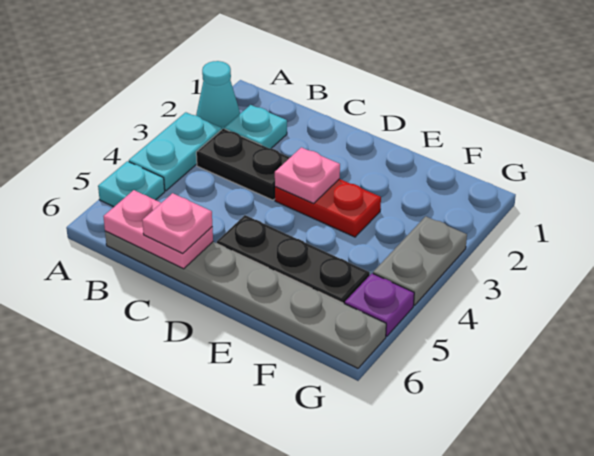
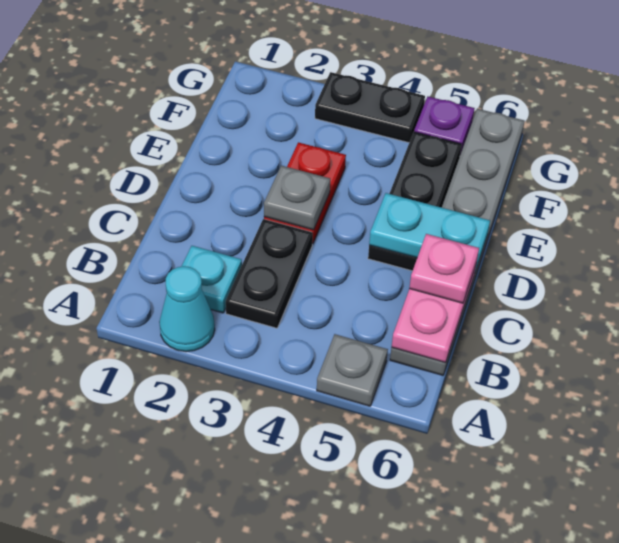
cyan 1x2 plate [129,112,222,191] -> cyan 1x2 plate moved to [369,193,490,271]
cyan 1x1 plate [98,161,165,207] -> grey 1x1 plate [317,334,388,406]
pink 1x1 plate [275,147,340,203] -> grey 1x1 plate [264,166,330,230]
grey 1x2 plate [373,216,467,305] -> black 1x2 plate [315,72,425,143]

